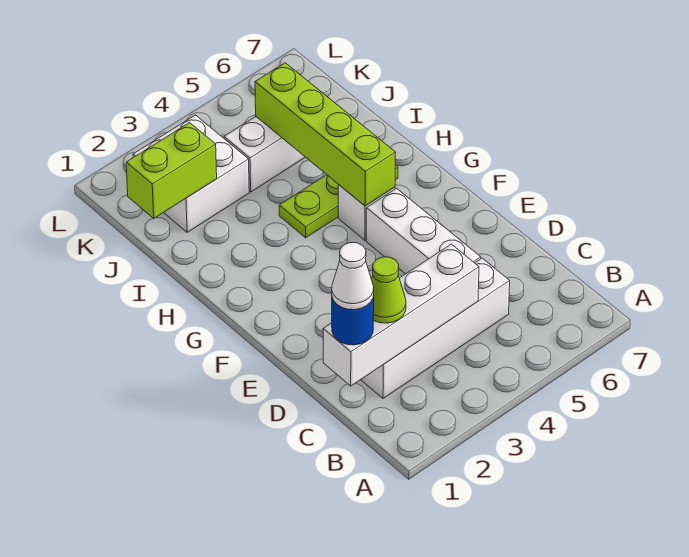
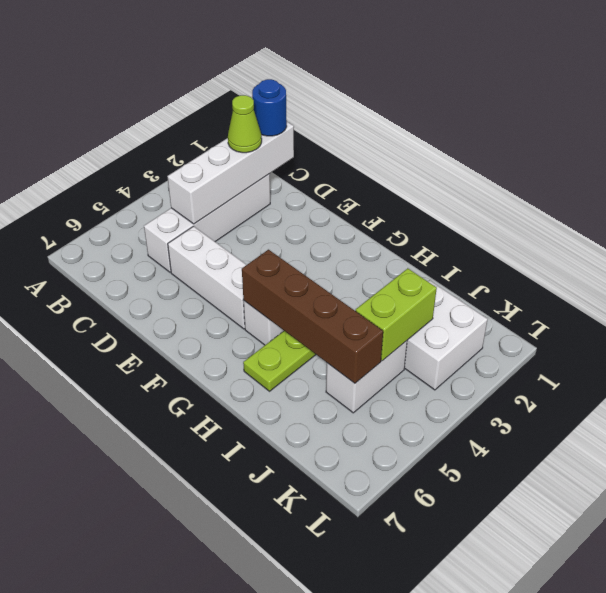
white 1x1 cone [332,243,374,310] -> none
lime 1x4 brick [255,63,396,206] -> brown 1x4 brick [242,250,383,383]
lime 1x2 brick [126,123,217,218] -> lime 1x2 brick moved to [356,268,437,361]

